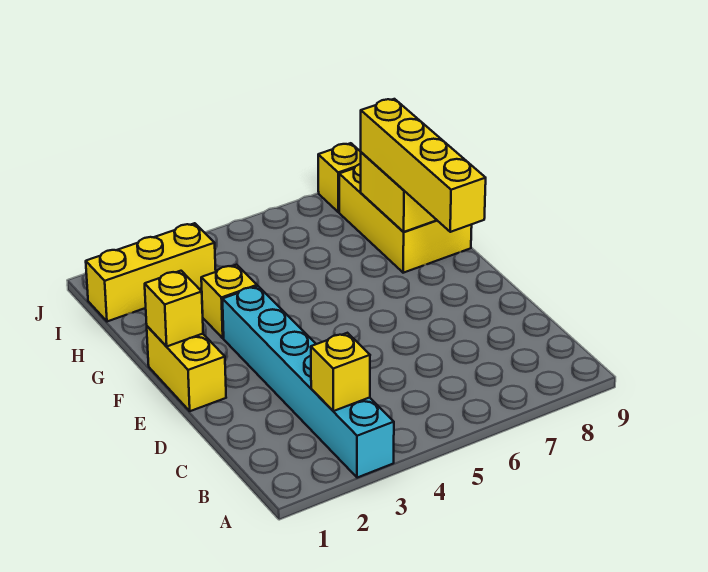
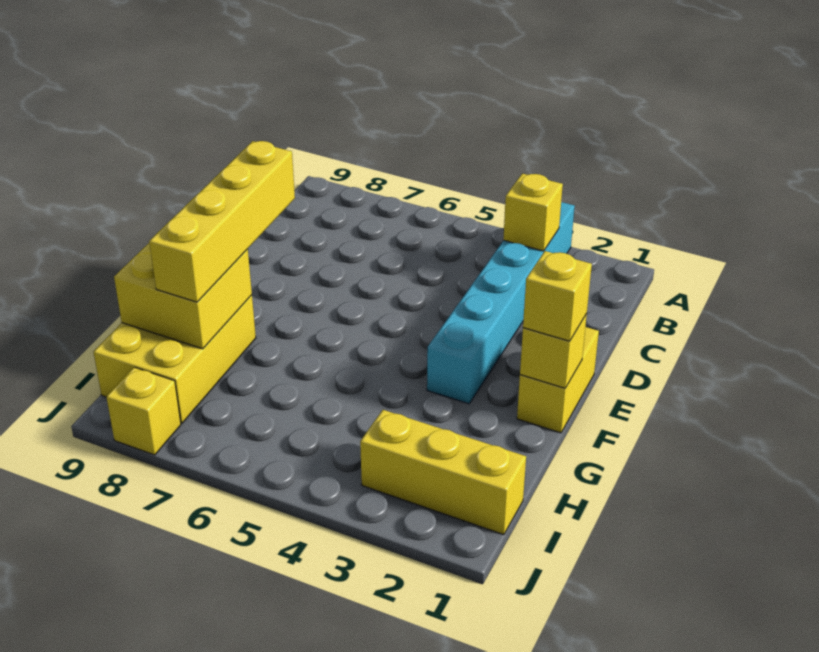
yellow 1x1 brick [201,265,257,338] -> yellow 1x1 brick moved to [523,251,592,341]

